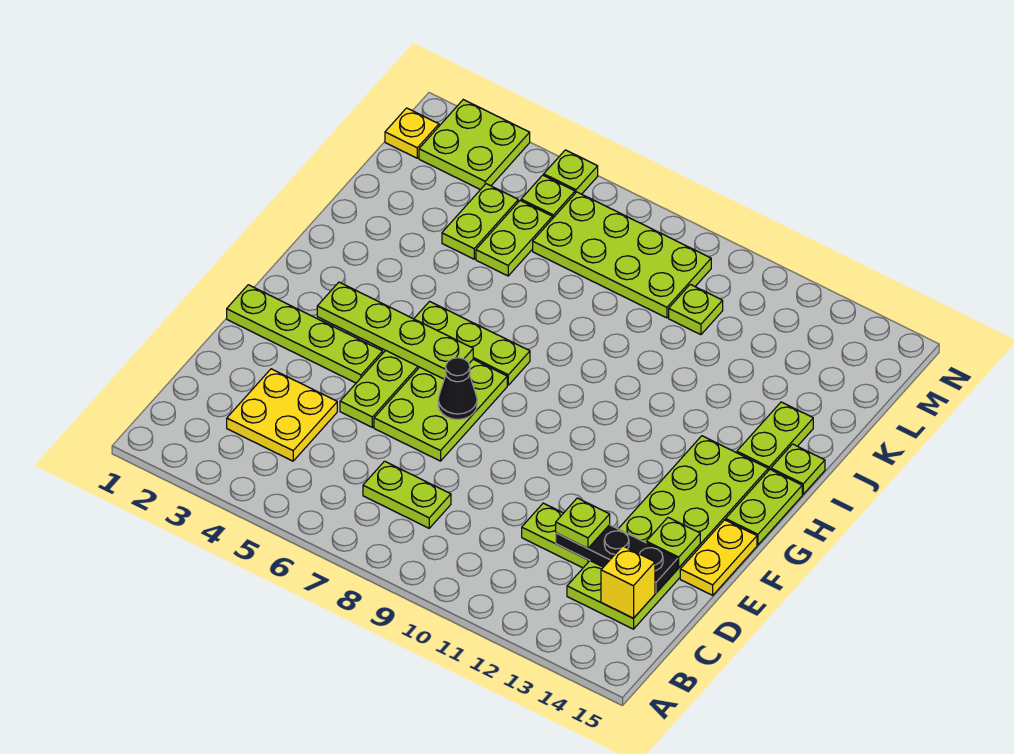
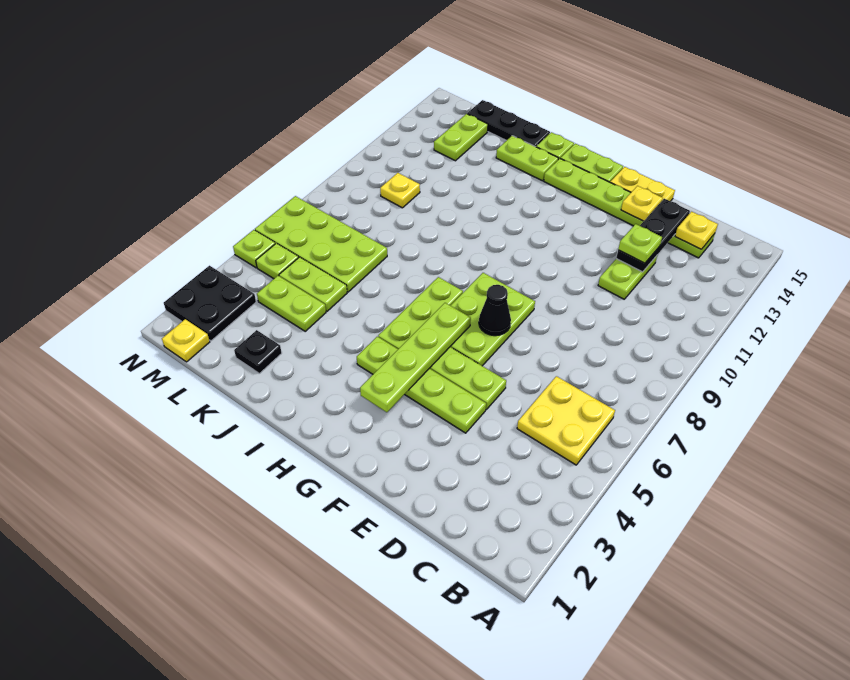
yellow 2x2 plate [227,369,337,461] -> yellow 2x2 plate moved to [517,376,615,465]
lime 1x2 plate [363,461,451,528] -> lime 1x2 plate moved to [434,114,488,161]
lime 2x6 plate [567,436,768,629] -> lime 1x6 plate [544,159,715,258]
yellow 1x1 brick [601,546,655,618] -> yellow 1x1 plate [675,212,718,249]
lime 2x3 plate [374,359,507,461] -> lime 2x3 plate turned to [450,273,535,366]
lime 1x1 plate [646,518,700,568] -> yellow 1x1 plate [621,186,663,221]
lime 1x4 plate [227,285,383,383] -> lime 1x4 plate turned to [357,337,486,433]
none -> black 1x3 plate [467,100,550,147]
none -> black 1x1 plate [234,330,282,373]
lime 2x4 plate [533,192,711,318] -> lime 2x4 plate turned to [255,196,387,292]
lime 1x1 plate [669,284,723,335] -> yellow 1x1 plate [380,173,420,208]
lime 2x2 plate [419,100,530,190] -> black 2x2 plate [164,266,256,341]

